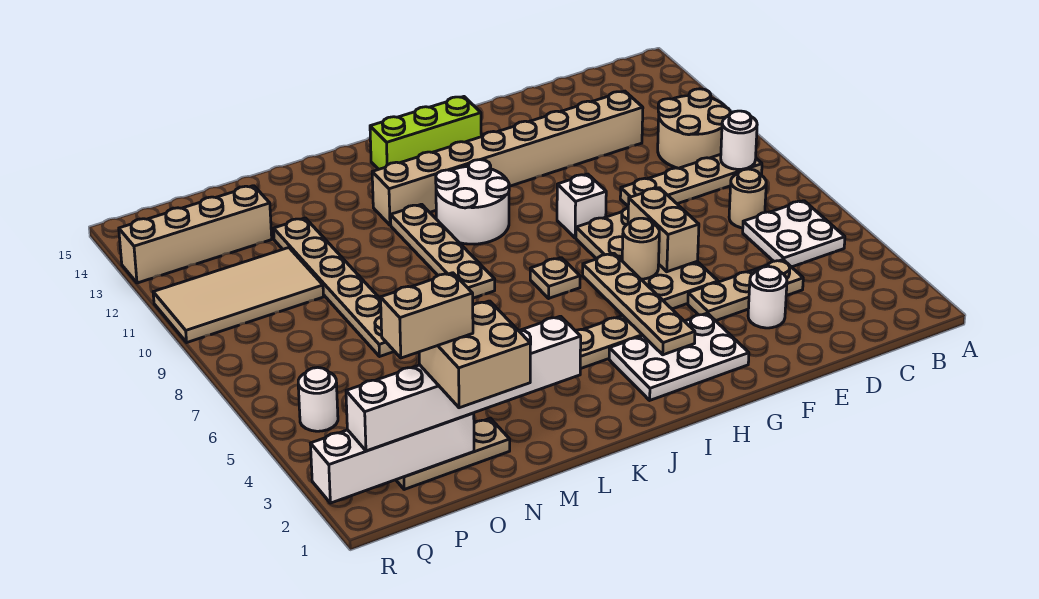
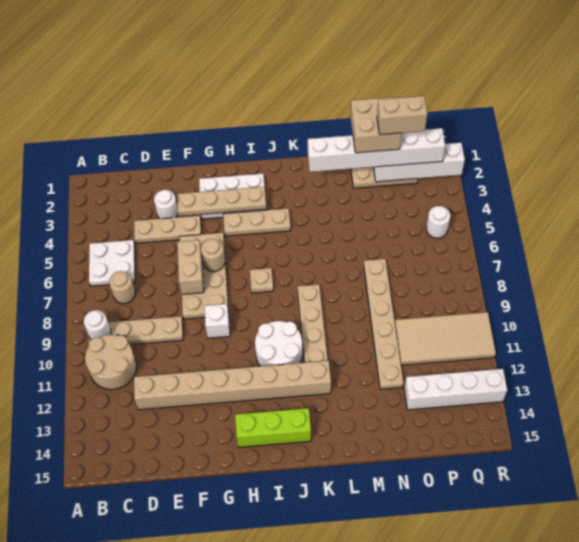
tan 1x4 plate [583,253,695,355] -> tan 1x4 plate turned to [177,187,266,216]
tan 1x4 brick [119,186,272,283] -> white 1x4 brick [404,369,507,410]

